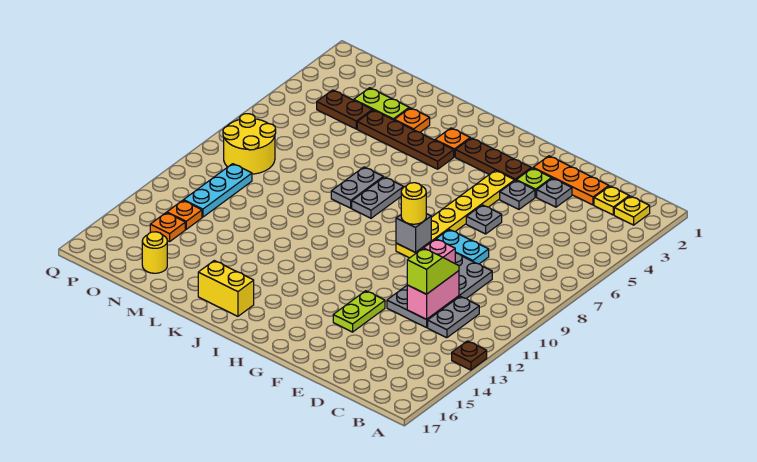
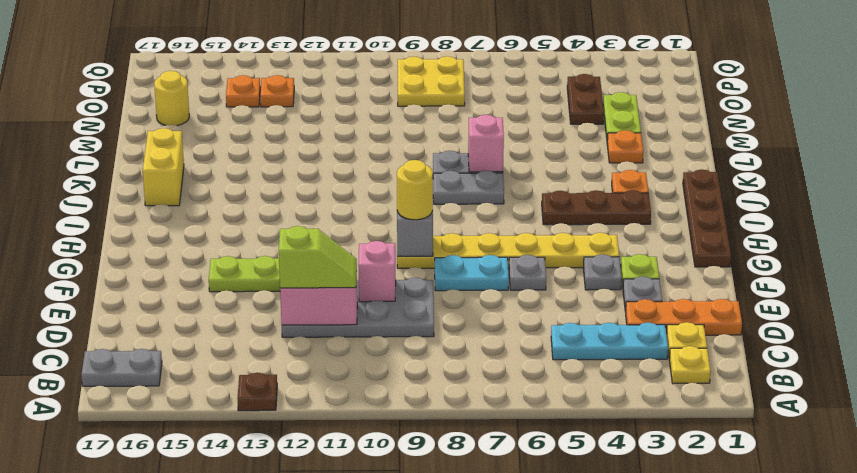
grey 1x2 plate [428,296,479,338] -> grey 1x2 plate moved to [81,349,162,386]
orange 1x3 plate [533,156,609,205] -> orange 1x3 plate turned to [626,299,742,335]
cyan 1x2 plate [437,230,489,264] -> cyan 1x2 plate turned to [435,255,509,291]
brown 1x3 plate [455,138,531,180] -> brown 1x3 plate turned to [542,190,651,225]
brown 1x4 plate [357,110,454,169] -> brown 1x4 plate moved to [683,170,731,267]
none -> pink 1x1 brick [468,115,504,172]
yellow 2x2 round brick [223,114,276,174] -> yellow 2x2 plate [398,56,465,106]
cyan 1x3 plate [184,164,252,217] -> cyan 1x3 plate moved to [551,323,668,360]

